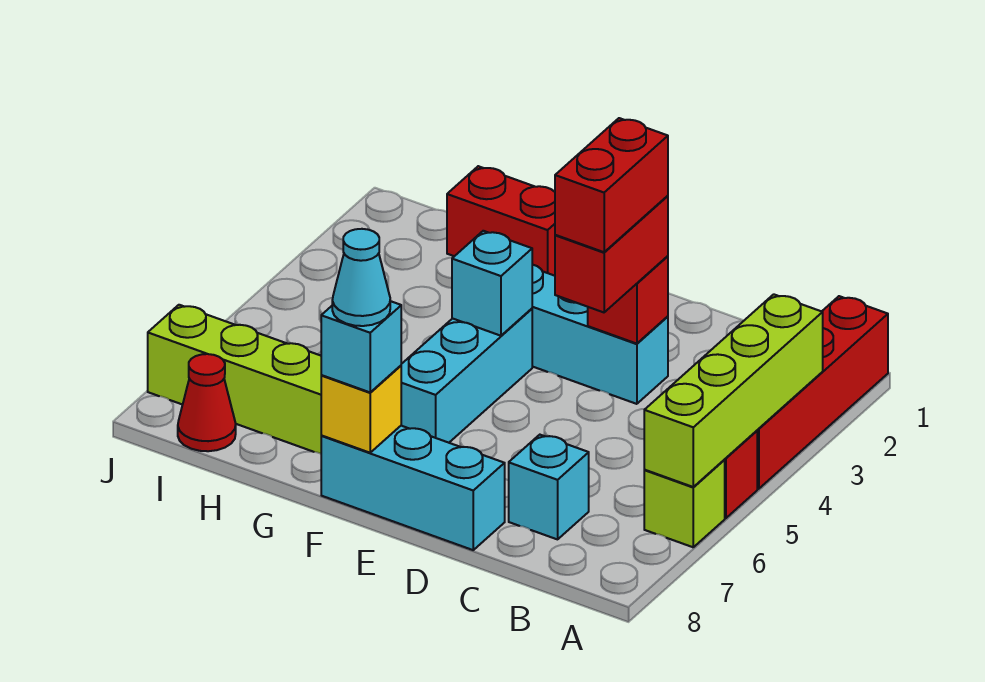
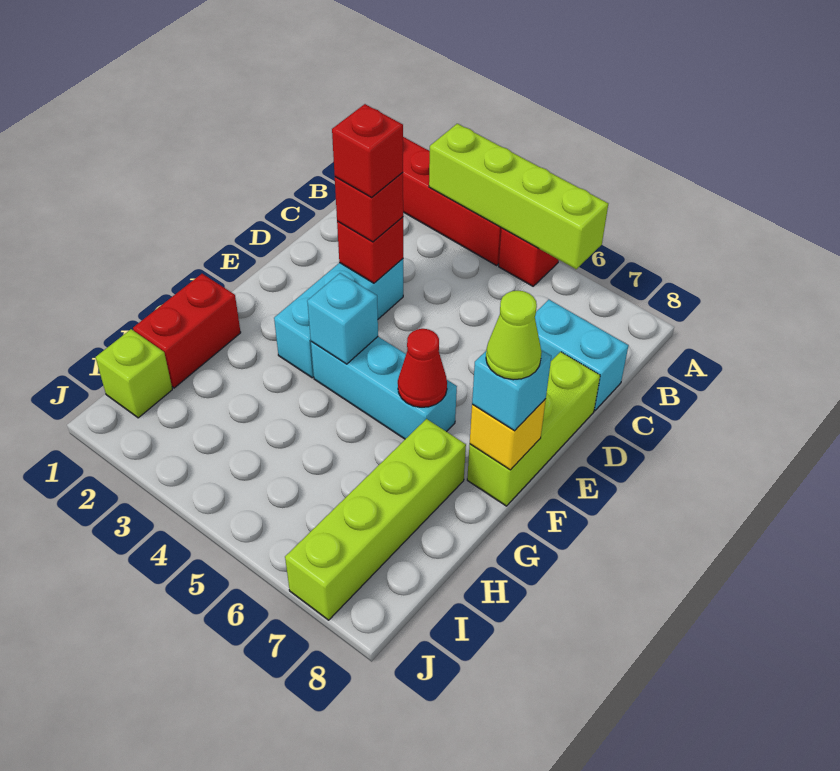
lime 1x1 brick [644,460,725,547] -> lime 1x1 brick moved to [96,329,172,418]
cyan 1x1 brick [509,435,589,539] -> cyan 1x2 brick [535,300,628,411]
red 1x2 brick [555,196,668,312] -> red 1x1 brick [335,172,403,242]
red 1x2 brick [555,118,668,252] -> red 1x1 brick [332,104,403,198]
cyan 1x3 brick [321,426,505,550] -> lime 1x3 brick [467,352,600,506]
cyan 1x1 cone [332,229,390,326] -> lime 1x1 cone [486,291,542,380]
red 1x1 cone [178,354,236,451] -> red 1x1 cone moved to [398,329,447,407]

